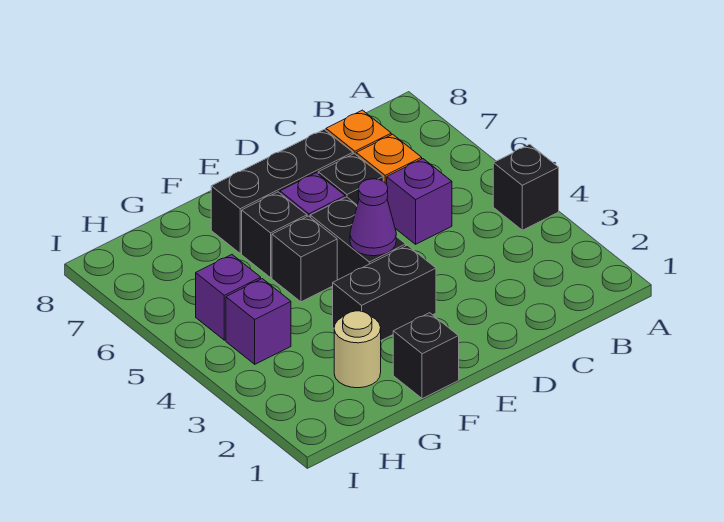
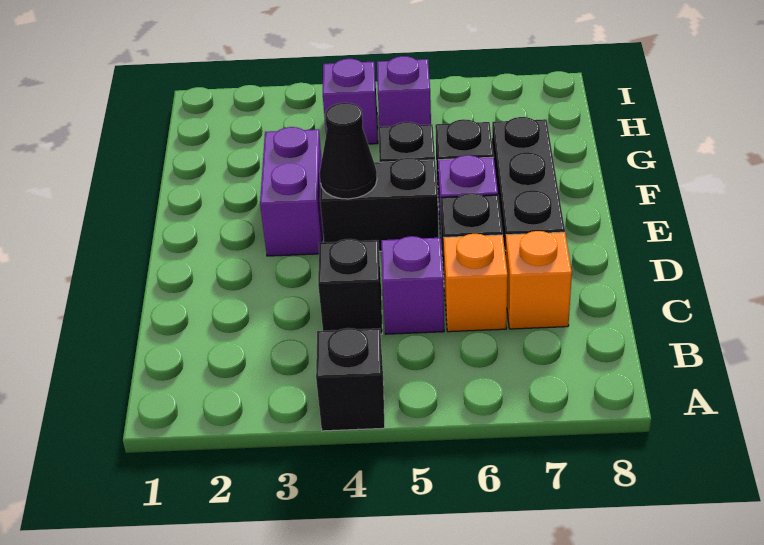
black 1x2 brick [333,245,436,340] -> purple 1x2 brick [260,127,323,256]
purple 1x1 cone [350,179,396,256] -> black 1x1 cone [320,103,377,199]
black 1x1 brick [393,313,459,399] -> black 1x1 brick moved to [318,239,382,334]
tan 1x1 round brick [334,311,381,388] -> none

